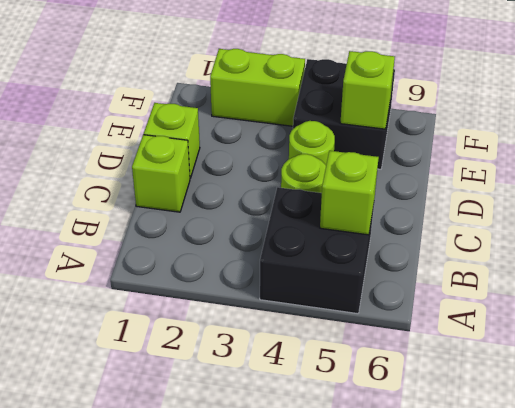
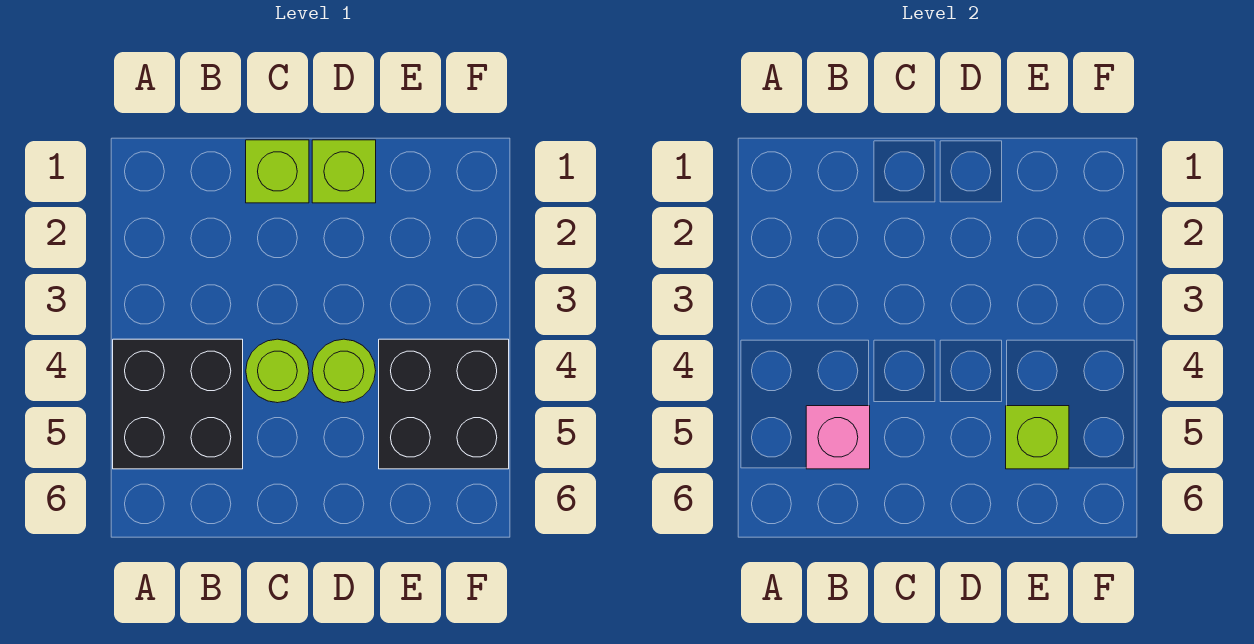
lime 1x1 brick [320,151,379,235] -> pink 1x1 brick [806,406,870,469]
lime 1x2 brick [210,49,305,126] -> none

